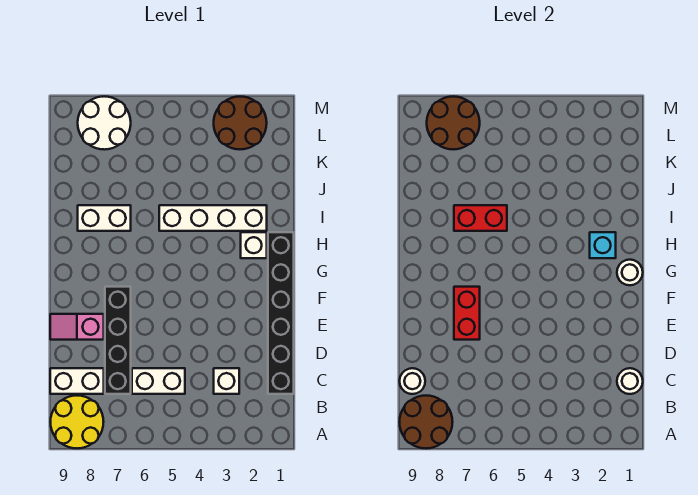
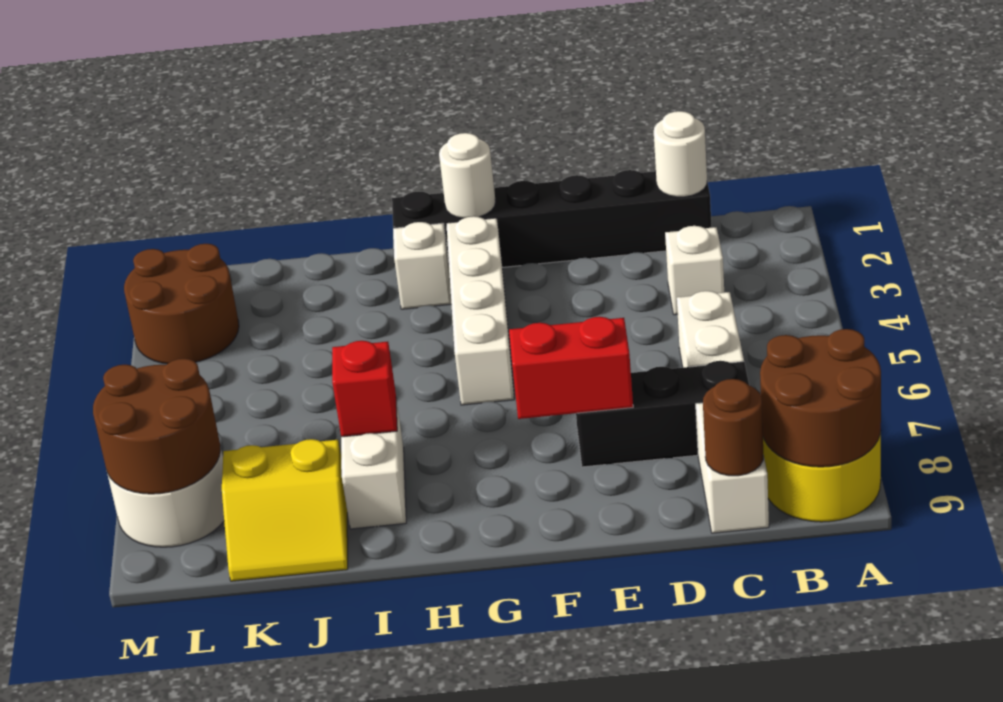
black 1x4 brick [105,287,131,394] -> black 1x3 brick [576,361,749,467]
white 1x1 round brick [400,368,425,394] -> brown 1x1 round brick [703,379,763,476]
pink 1x2 slope [50,314,104,340] -> none
cyan 1x1 brick [590,232,616,258] -> none
white 1x4 brick [159,205,267,231] -> white 1x4 brick moved to [446,216,514,405]
red 1x2 brick [454,205,507,231] -> red 1x1 brick [332,341,397,437]
none -> yellow 2x2 slope [222,439,348,581]

